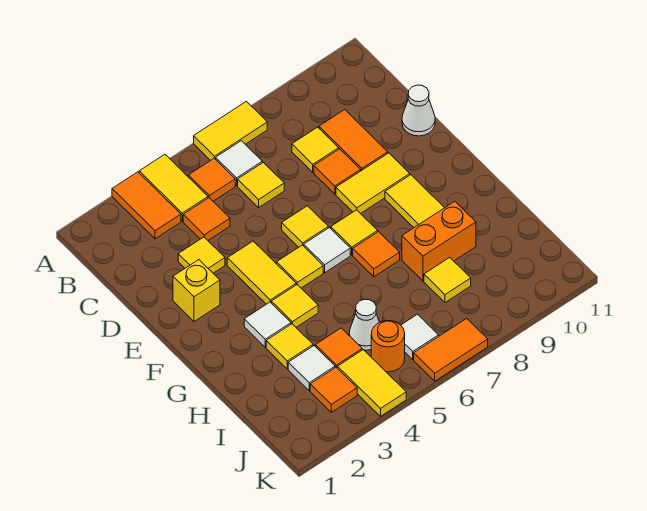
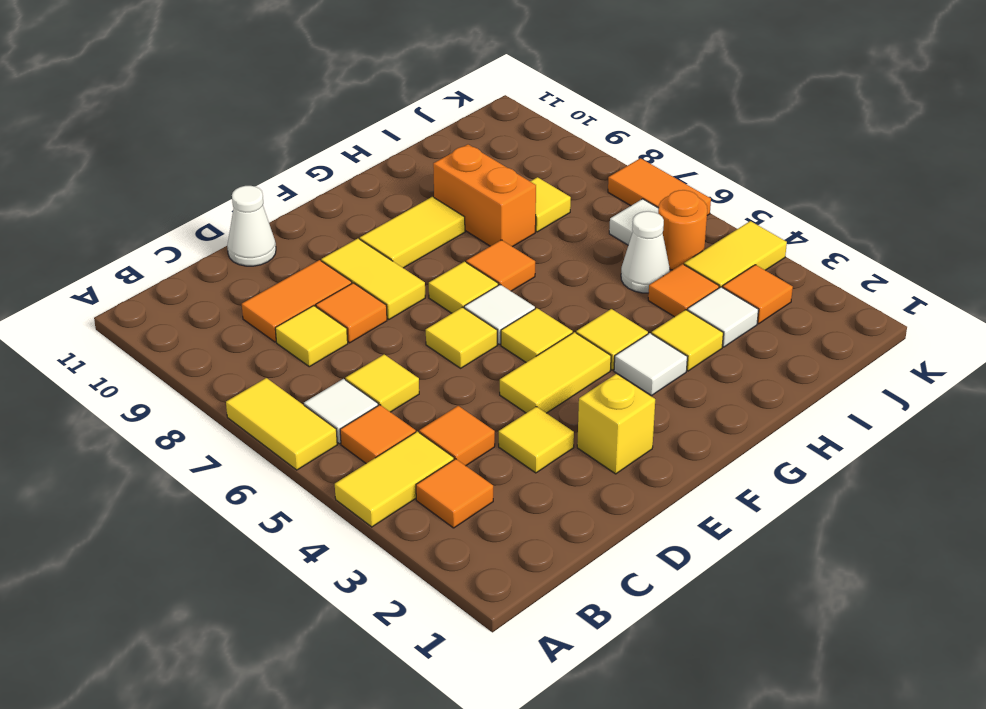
orange 1x2 tile [112,172,181,239] -> orange 1x1 tile [416,459,493,528]

